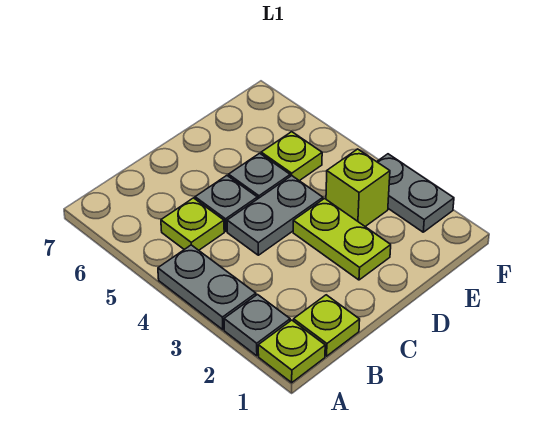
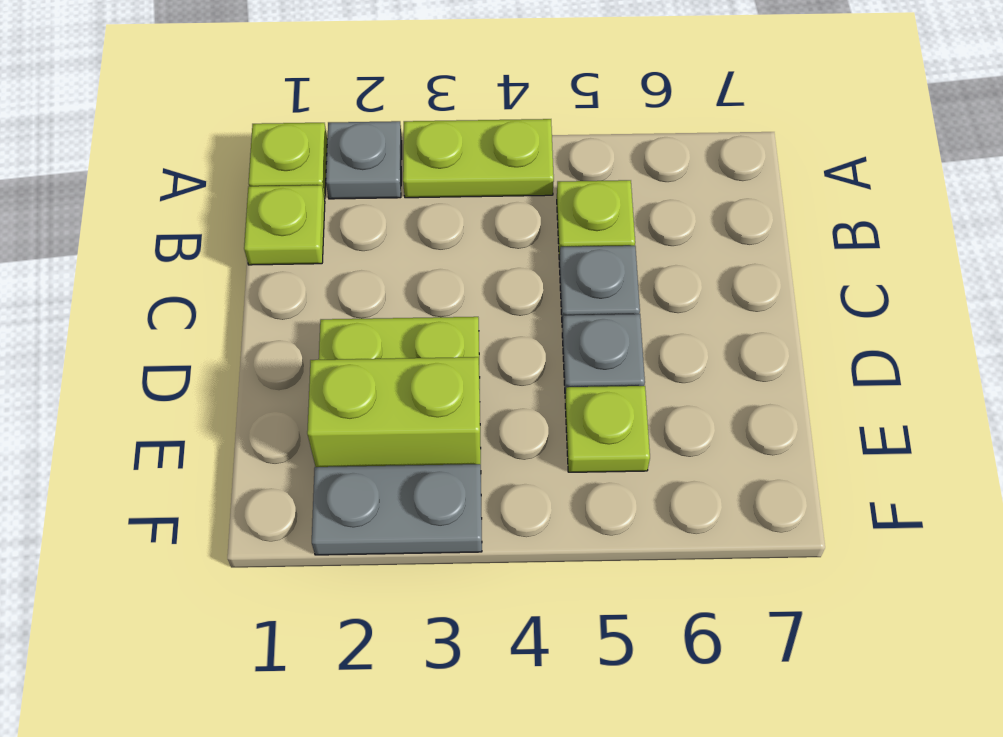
grey 1x2 plate [158,245,256,330] -> lime 1x2 plate [403,119,554,198]
grey 1x2 plate [227,176,323,255] -> none
lime 1x1 brick [326,149,390,226] -> lime 1x2 brick [307,357,481,467]

